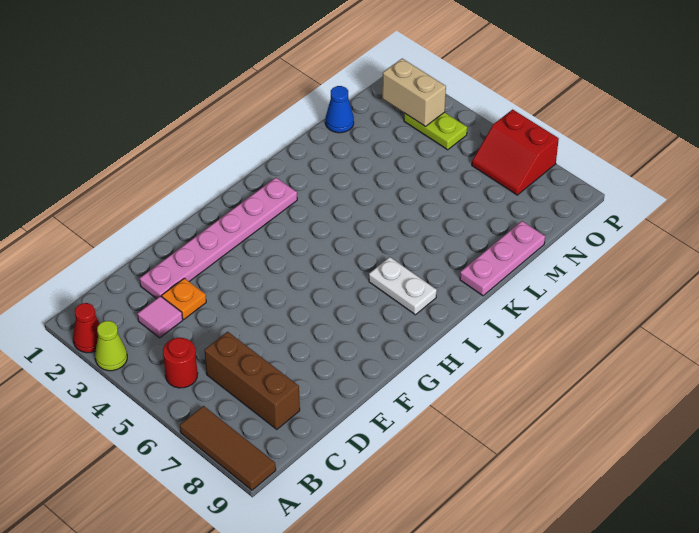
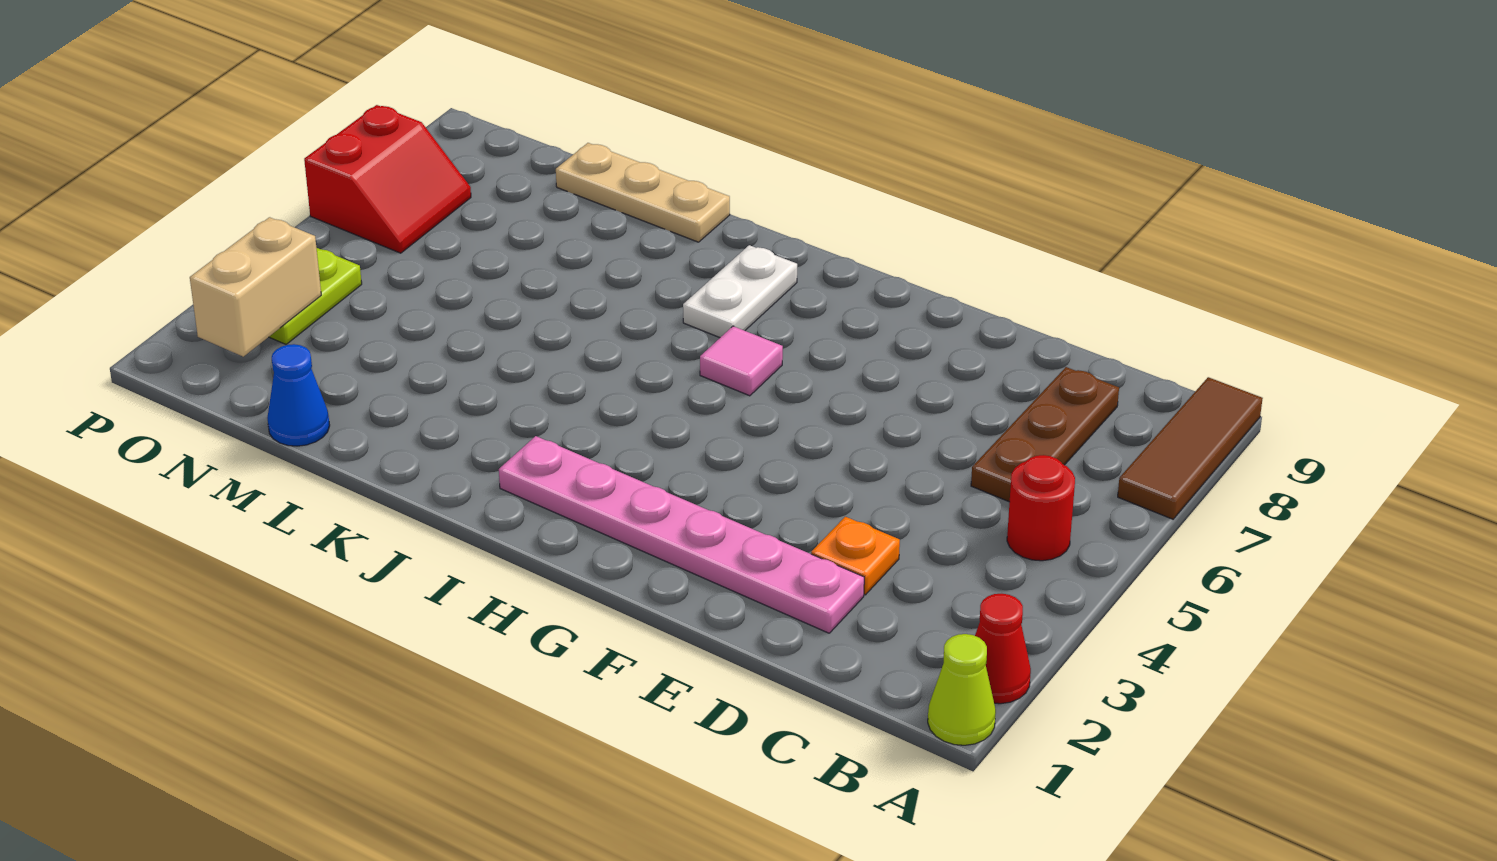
lime 1x1 cone [95,321,127,371] -> lime 1x1 cone moved to [928,634,996,745]
pink 1x1 tile [138,296,183,338] -> pink 1x1 tile moved to [700,326,783,396]
brown 1x3 brick [204,332,300,429] -> brown 1x3 plate [971,367,1119,502]
pink 1x3 plate [460,221,545,296] -> tan 1x3 plate [556,143,730,242]

